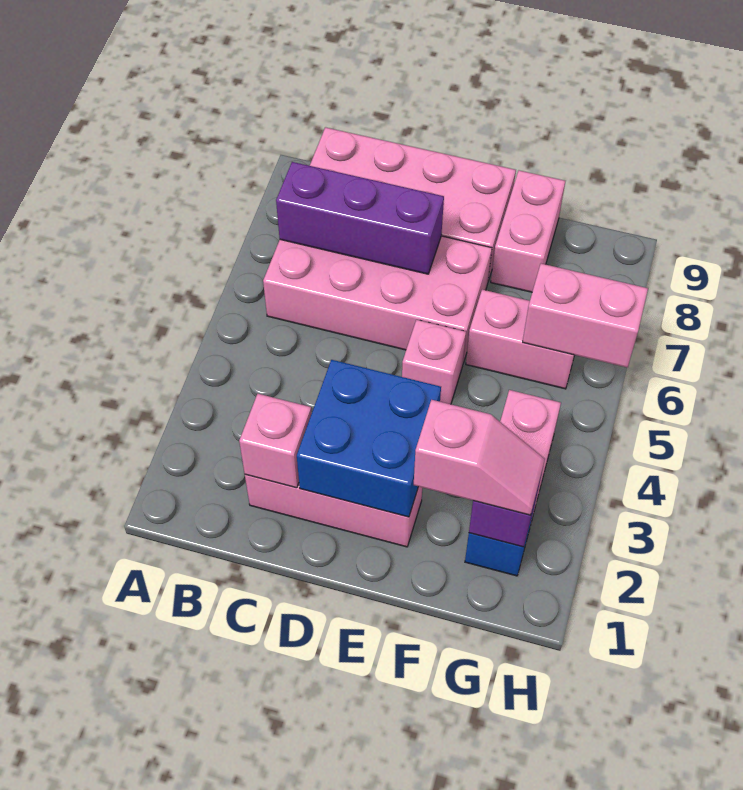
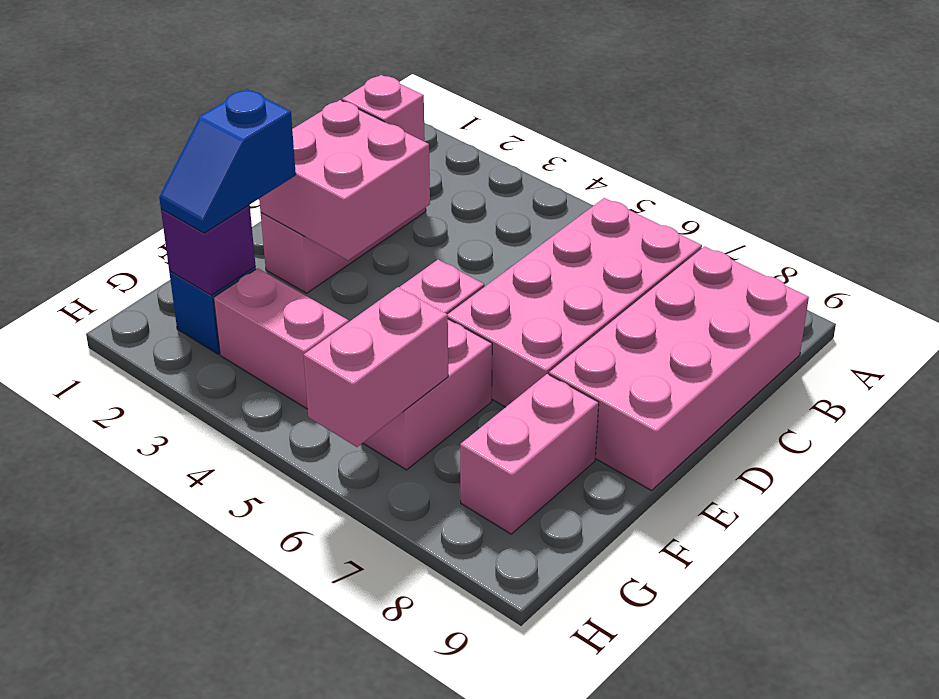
purple 1x3 brick [276,162,444,274] -> none
blue 2x2 brick [297,360,441,517] -> pink 2x2 brick [259,100,430,260]
pink 1x2 slope [414,400,545,515] -> blue 1x2 slope [159,89,296,233]
pink 1x2 brick [491,170,565,292] -> pink 1x2 brick turned to [460,374,599,534]

